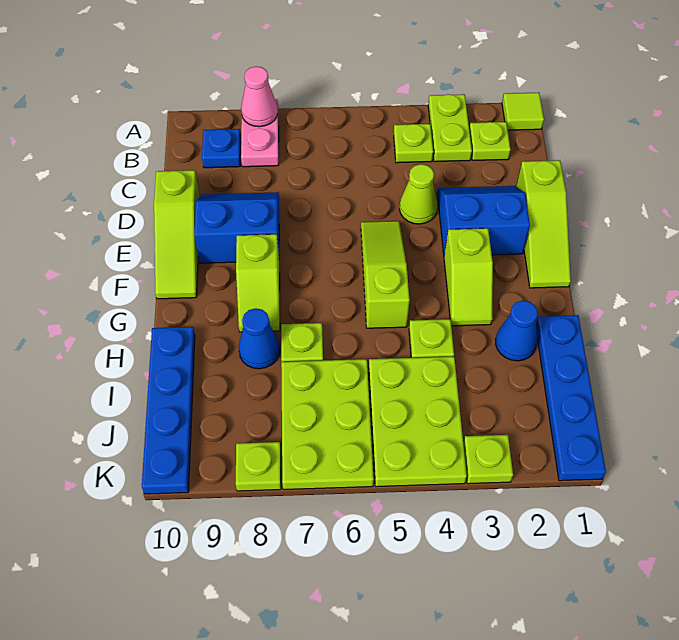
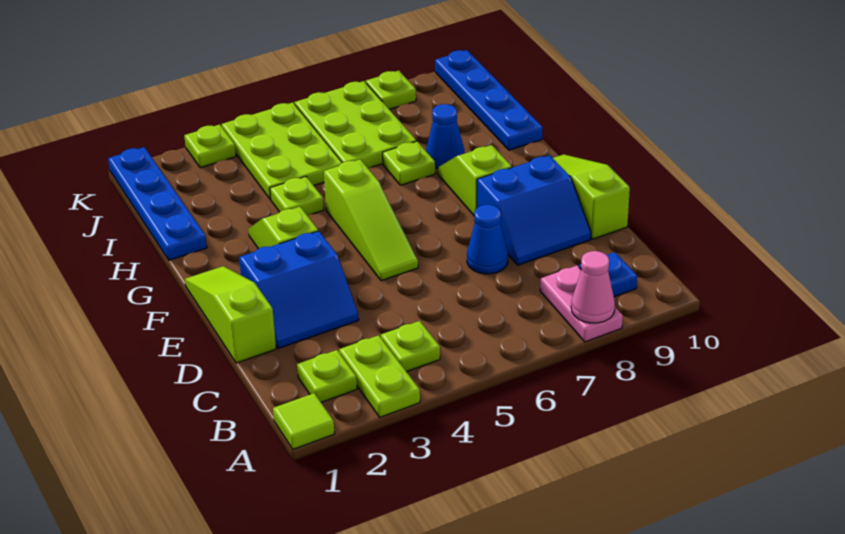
lime 1x1 cone [399,164,438,224] -> none
blue 1x1 cone [496,301,538,361] -> blue 1x1 cone moved to [467,205,508,274]

